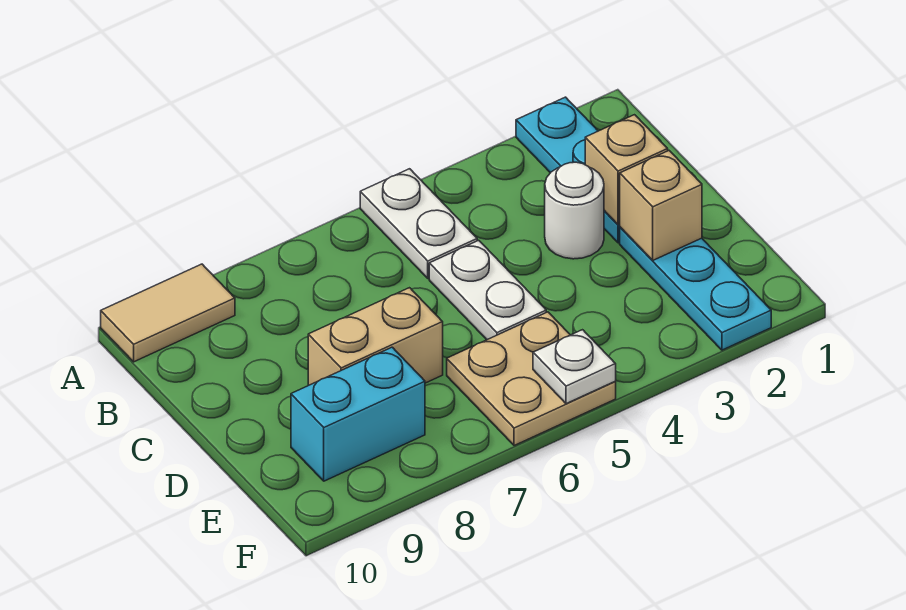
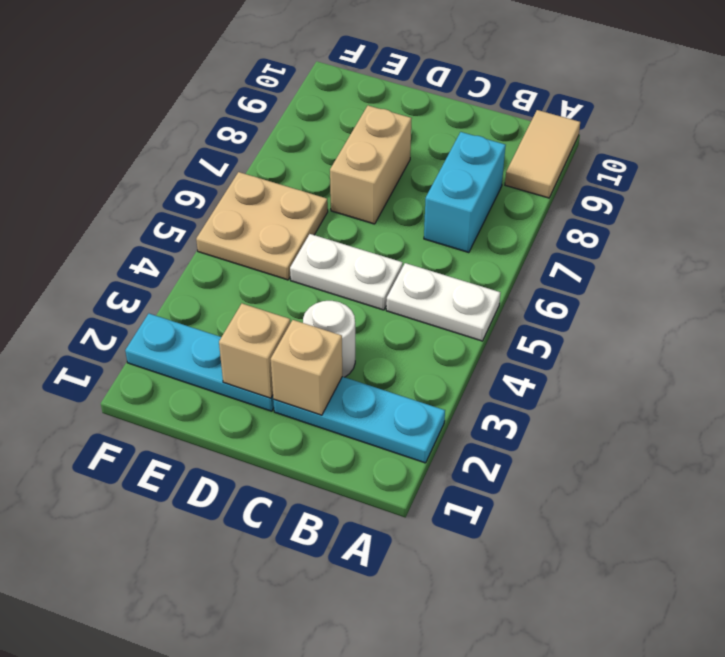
cyan 1x2 brick [291,347,425,481] -> cyan 1x2 brick moved to [424,132,506,252]
white 1x1 plate [533,330,616,404] -> none

